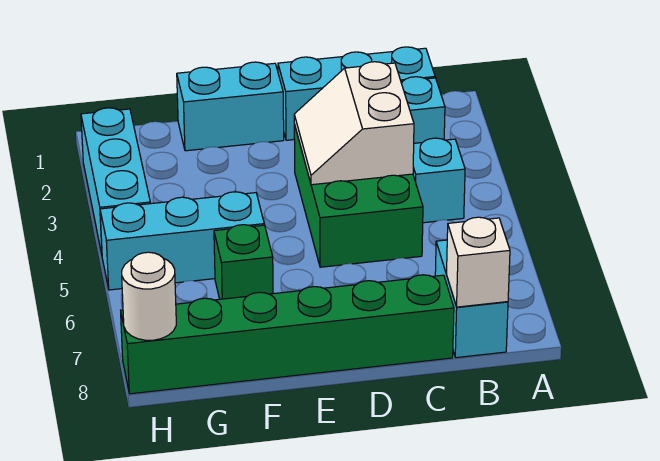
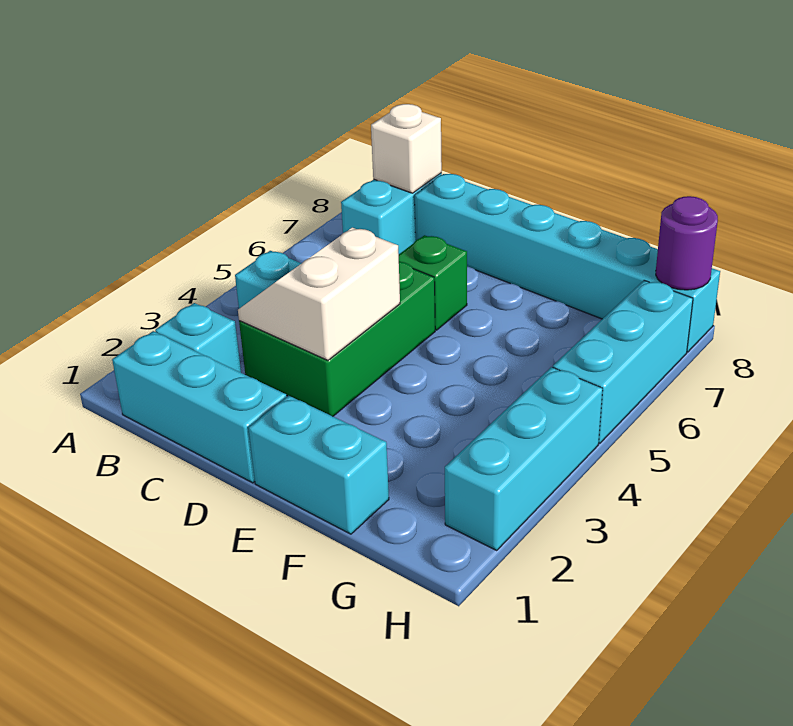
white 2x2 slope [294,62,414,185] -> white 2x2 slope turned to [238,228,400,360]
green 1x6 brick [121,275,454,394] -> cyan 1x6 brick [415,174,720,352]
cyan 1x3 brick [100,192,264,290] -> cyan 1x3 brick turned to [553,280,693,443]
green 1x1 brick [214,225,273,299] -> green 1x1 brick moved to [399,235,467,330]
white 1x1 round brick [122,252,176,340] -> purple 1x1 round brick [656,196,718,290]

